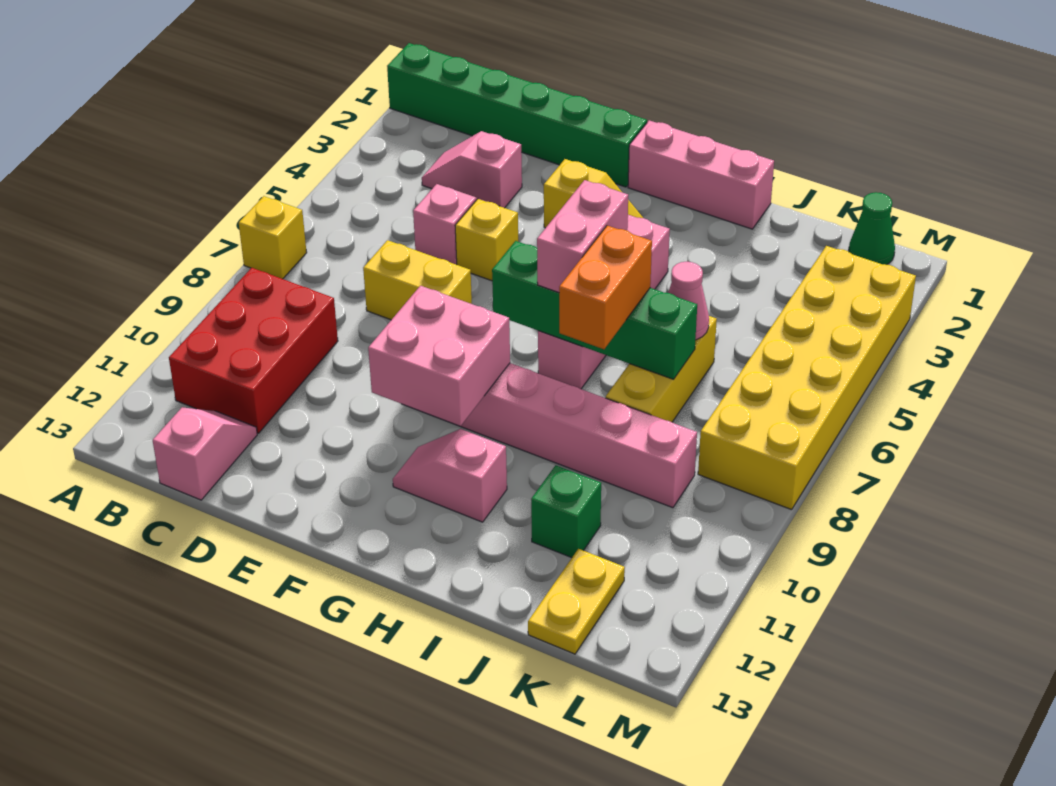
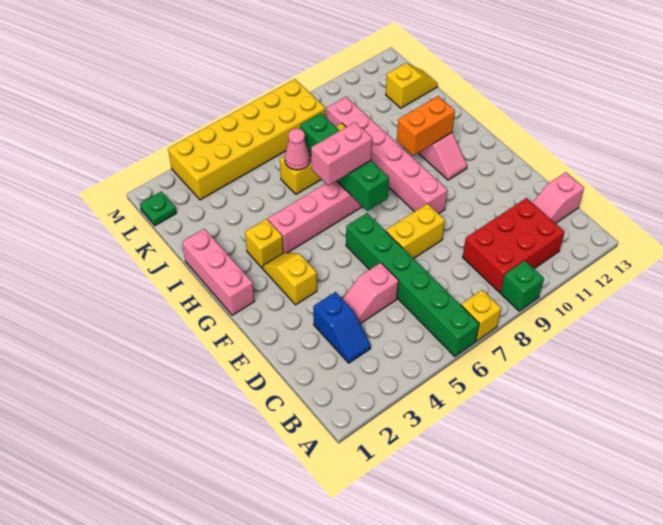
green 1x6 brick [387,43,647,187] -> green 1x6 brick moved to [346,213,479,357]
pink 1x2 slope [422,131,522,208] -> blue 1x2 slope [313,292,371,363]
yellow 1x2 brick [363,240,472,320] -> yellow 1x2 brick turned to [386,203,445,259]
yellow 1x1 brick [455,199,518,281] -> yellow 1x1 brick moved to [245,219,283,268]
pink 2x2 brick [368,286,510,426] -> none
orange 1x2 brick [559,226,652,349] -> orange 1x2 brick moved to [397,96,455,156]
green 1x1 brick [531,465,601,558] -> green 1x1 brick moved to [501,261,544,311]
yellow 1x2 plate [528,549,625,654] -> yellow 1x2 slope [386,63,438,108]
green 1x1 cone [849,192,895,265] -> green 1x1 plate [140,191,176,226]

